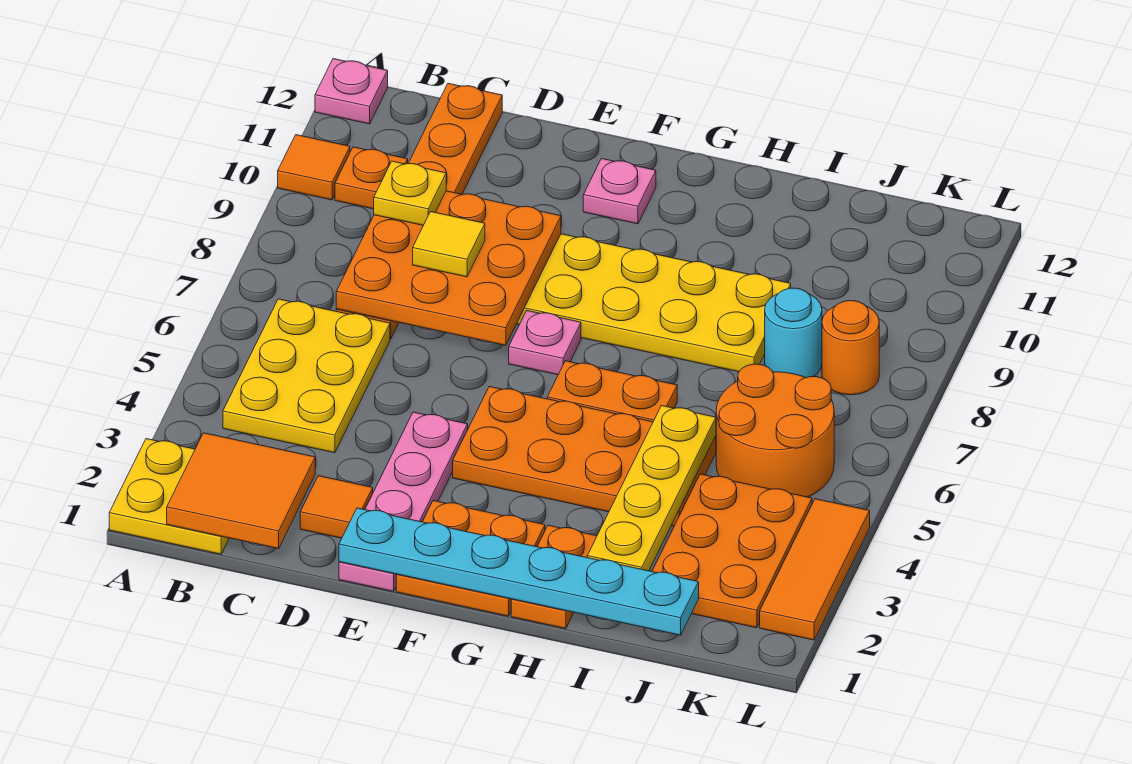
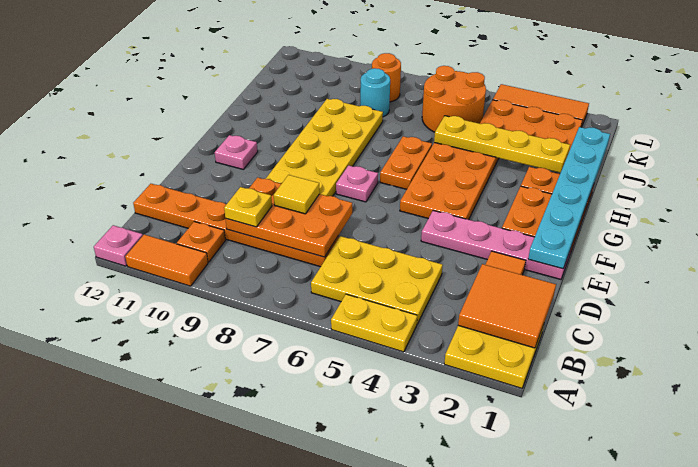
none -> yellow 1x2 plate [331,294,417,352]
orange 1x1 tile [278,135,350,200] -> orange 1x2 tile [125,234,208,286]
orange 3x3 plate [336,191,561,345] -> orange 2x3 plate [226,178,352,257]

